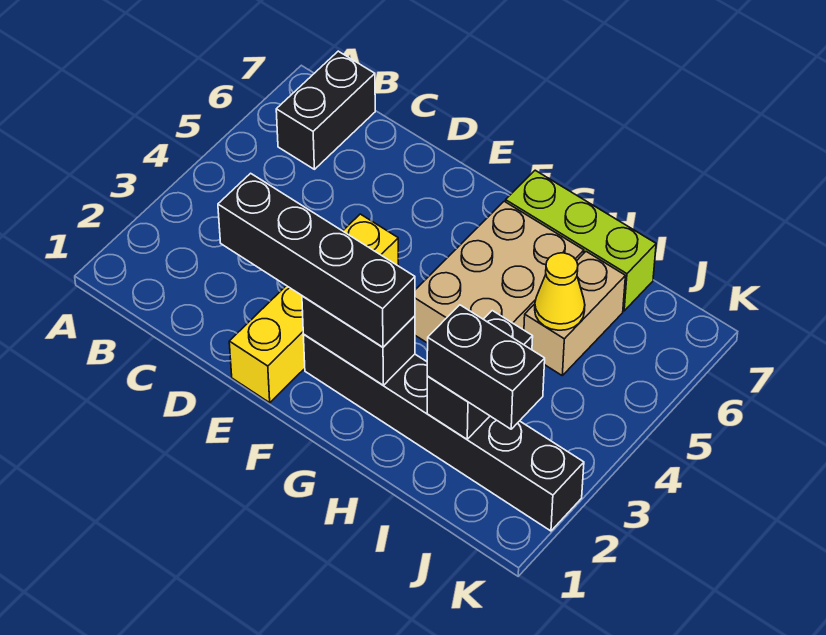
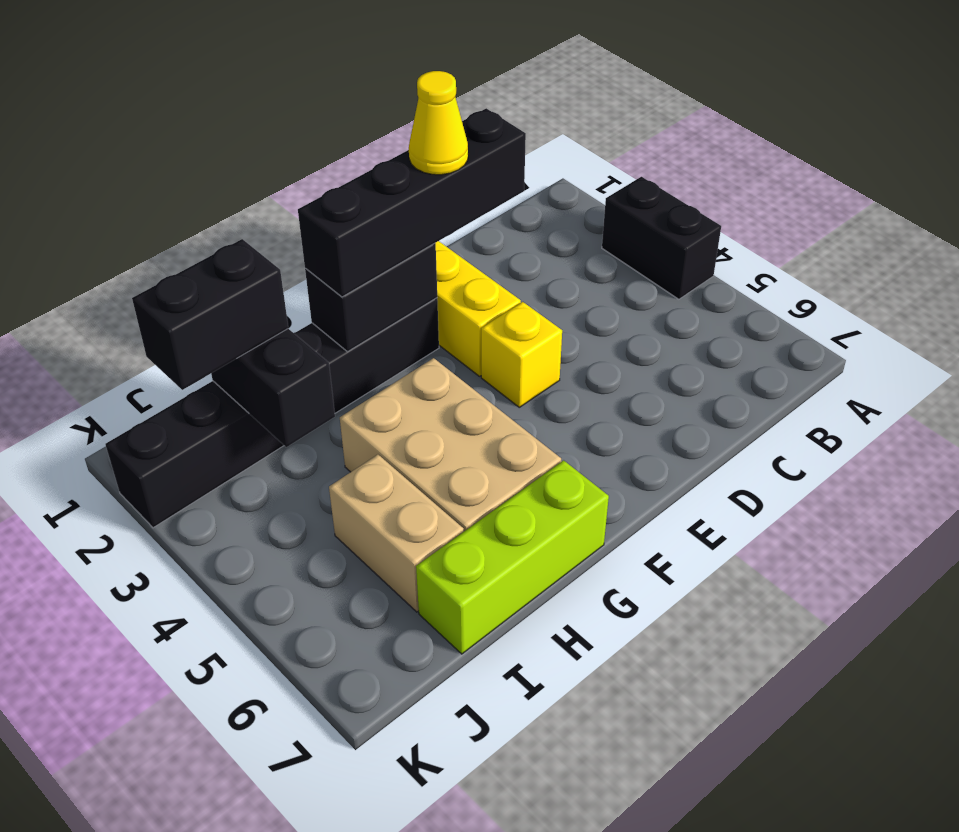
black 1x2 brick [276,51,375,169] -> black 1x2 brick moved to [602,177,721,299]
yellow 1x1 cone [535,253,585,330] -> yellow 1x1 cone moved to [409,71,468,175]

